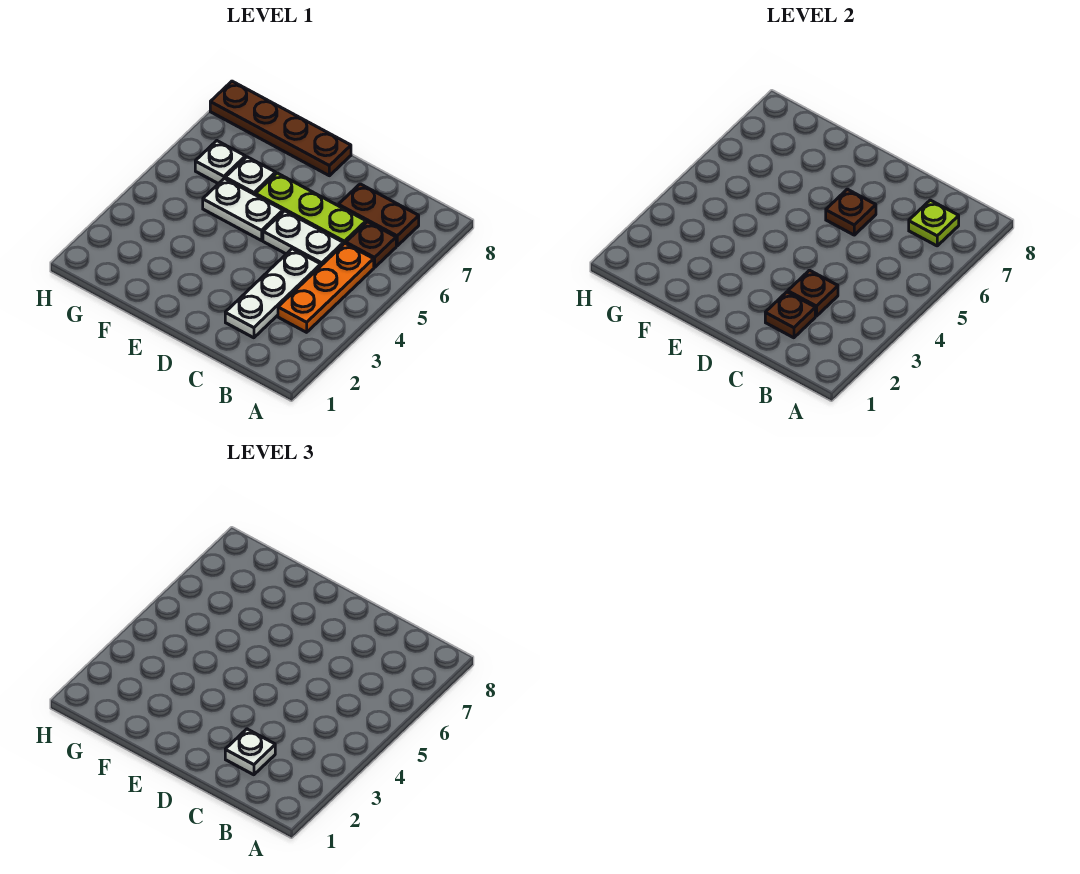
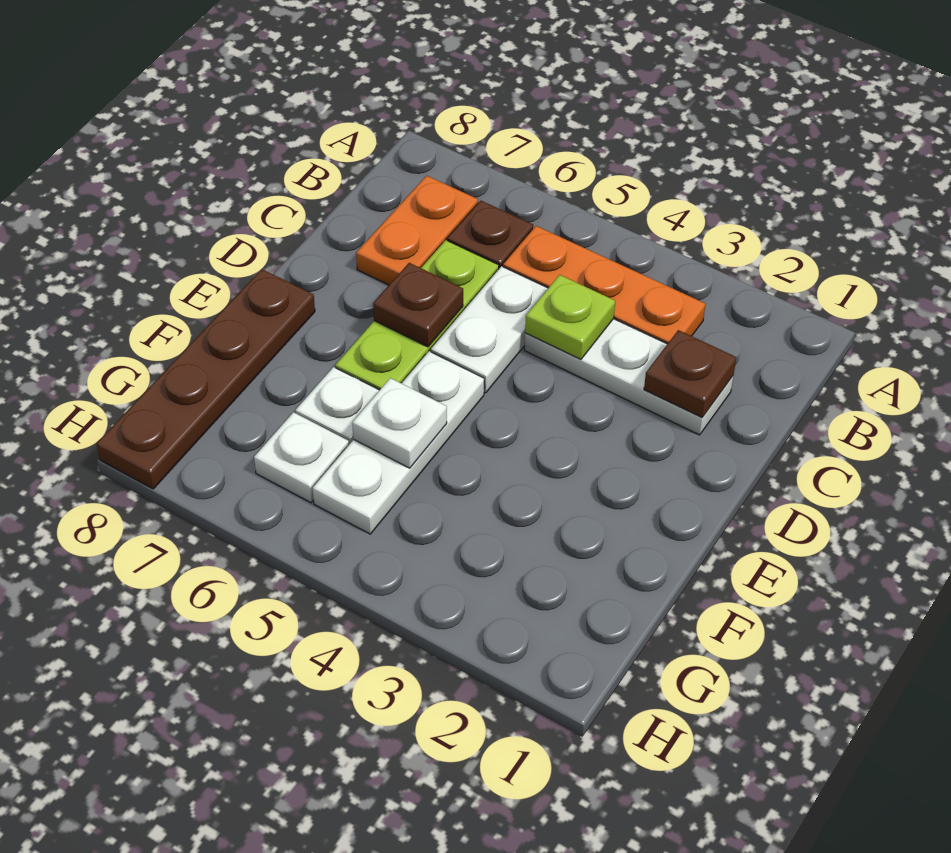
brown 1x2 plate [338,184,419,246] -> orange 1x2 plate [356,176,478,285]
lime 1x1 plate [909,200,959,246] -> lime 1x1 plate moved to [525,275,615,359]
white 1x1 plate [225,729,275,775] -> white 1x1 plate moved to [352,378,447,468]
brown 1x1 plate [788,270,838,316] -> none
white 1x2 plate [203,178,283,241] -> white 1x3 plate [313,351,484,534]

